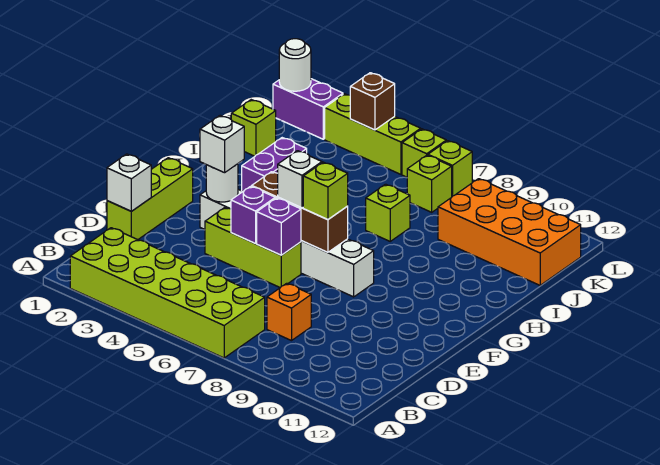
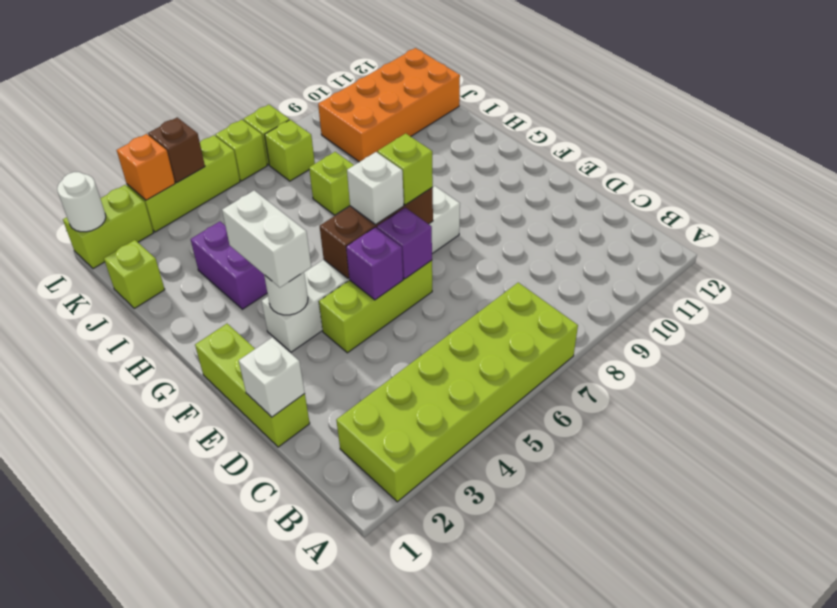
orange 1x1 brick [267,283,311,341] -> orange 1x1 brick moved to [117,134,175,200]
white 1x1 brick [200,116,244,173] -> white 1x2 brick [222,190,311,288]
purple 1x2 brick [273,79,343,139] -> lime 1x2 brick [63,185,154,269]

